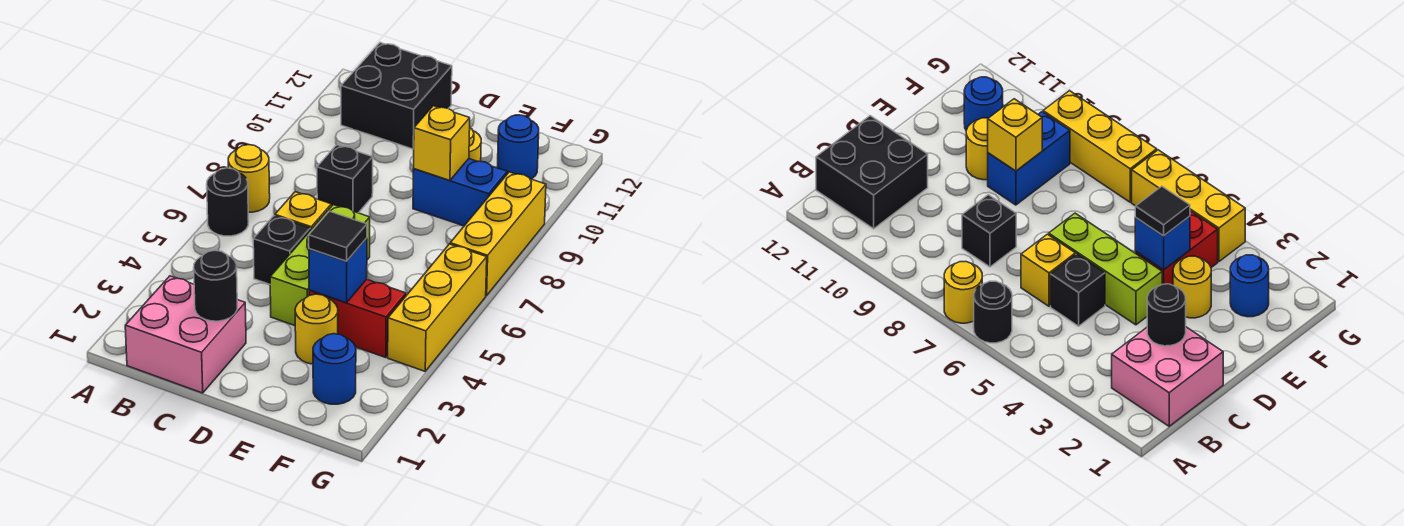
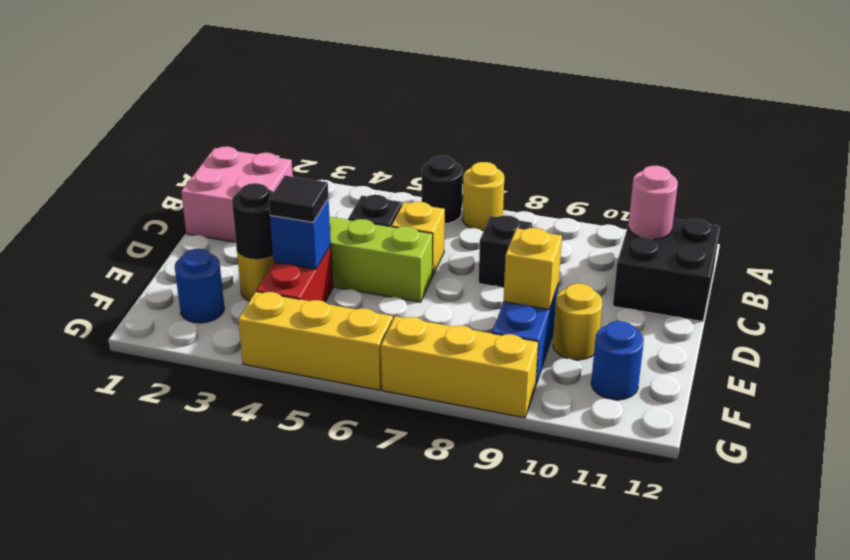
none -> pink 1x1 round brick [629,166,678,240]
black 1x1 round brick [194,250,237,321] -> black 1x1 round brick moved to [232,183,273,259]

